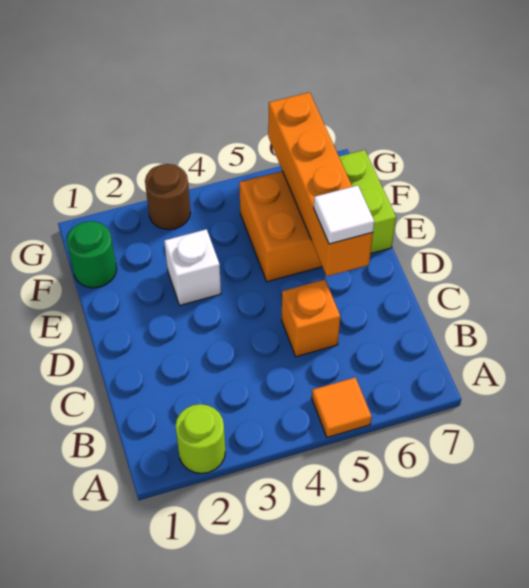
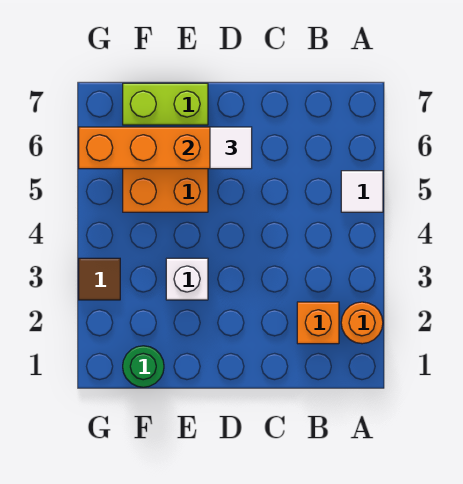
lime 1x1 round brick [175,404,225,473] -> orange 1x1 round brick [341,302,383,344]
orange 1x1 tile [312,377,372,437] -> white 1x1 tile [341,171,383,212]
orange 1x1 brick [282,279,340,357] -> orange 1x1 brick moved to [297,302,339,344]
brown 1x1 round brick [145,164,191,230] -> brown 1x1 tile [79,258,120,300]

